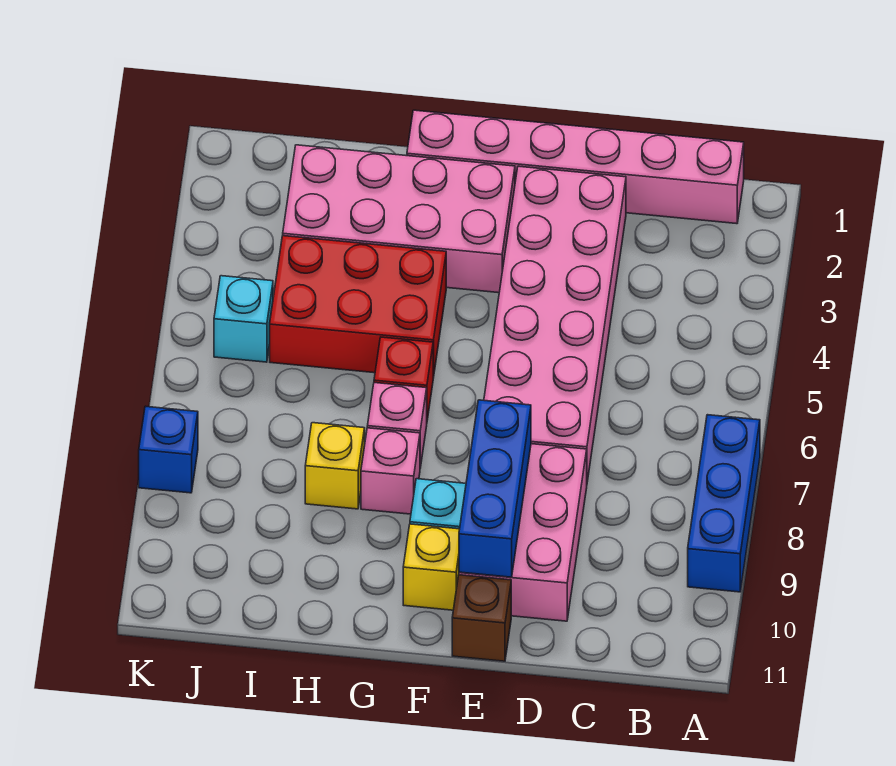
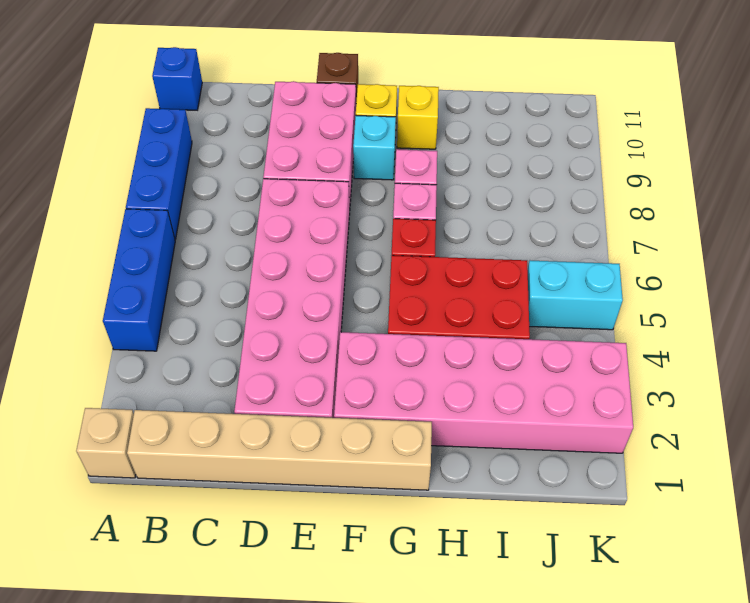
none -> tan 1x1 brick [76,408,136,478]
pink 1x6 brick [407,110,744,224] -> tan 1x6 brick [127,410,432,490]
blue 1x3 brick [459,400,531,577] -> blue 1x3 brick moved to [103,209,175,351]
pink 2x4 brick [283,145,515,293] -> pink 2x6 brick [334,332,633,453]
yellow 1x1 brick [305,423,365,509] -> yellow 1x1 brick moved to [397,86,439,149]
cyan 1x1 brick [214,276,273,362] -> cyan 1x2 brick [528,261,623,330]
blue 1x1 brick [139,406,198,493] -> blue 1x1 brick moved to [152,47,202,110]

